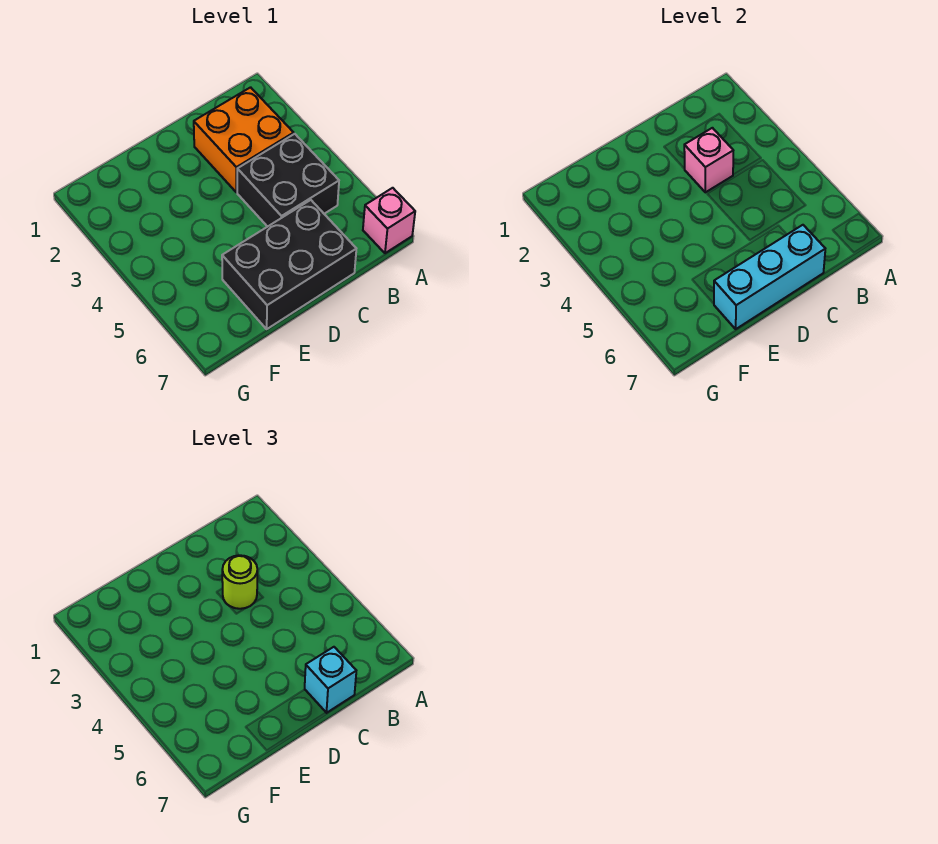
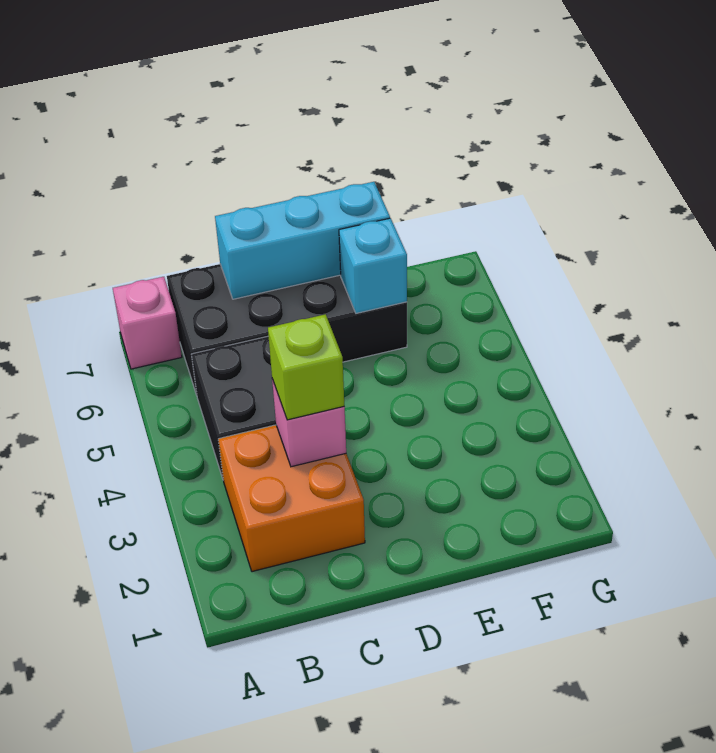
lime 1x1 round brick [222,555,257,609] -> lime 1x1 brick [268,314,344,420]
black 2x3 brick [222,200,356,329] -> black 2x4 brick [167,264,407,395]
cyan 1x1 brick [305,647,356,713] -> cyan 1x1 brick moved to [339,218,407,313]

